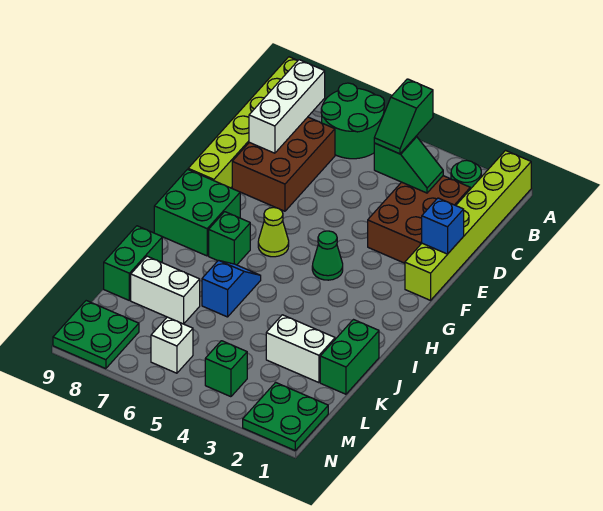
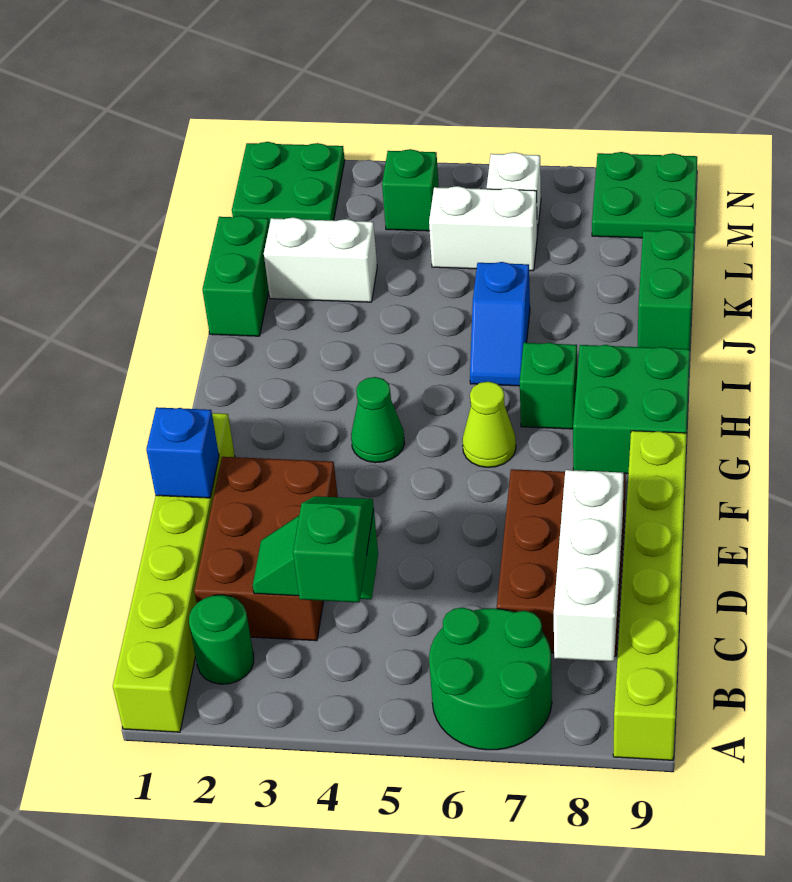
white 1x2 brick [131,256,200,324] -> white 1x2 brick moved to [429,186,537,271]

